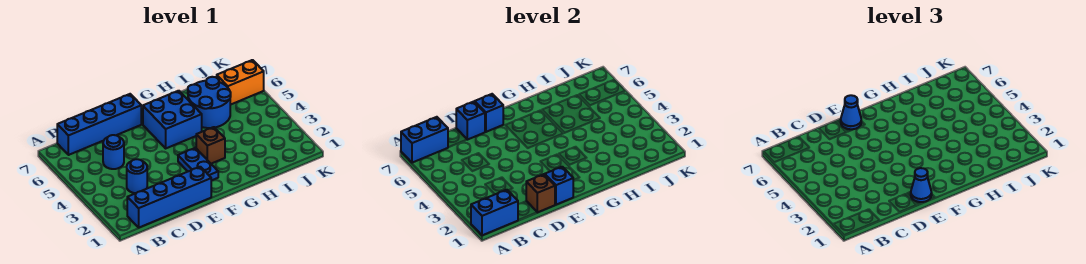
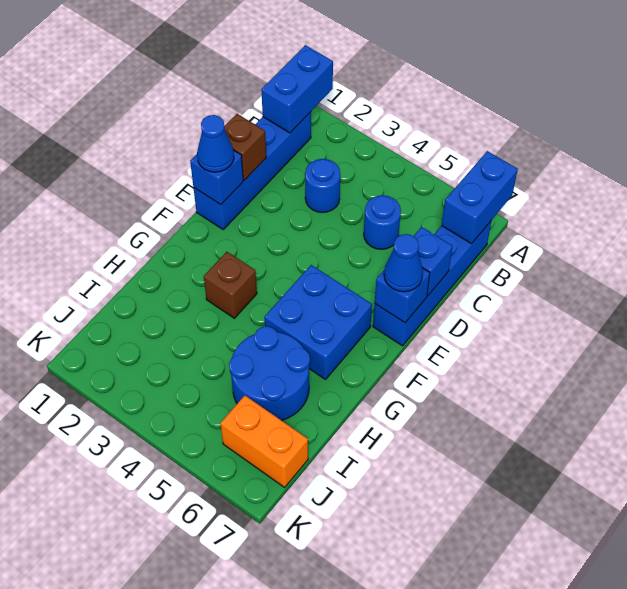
blue 1x2 plate [178,148,218,181] -> none
orange 1x2 brick [216,60,264,105] -> orange 1x2 brick turned to [220,396,308,487]

